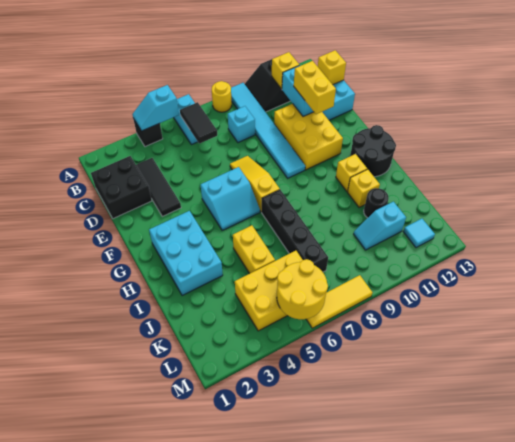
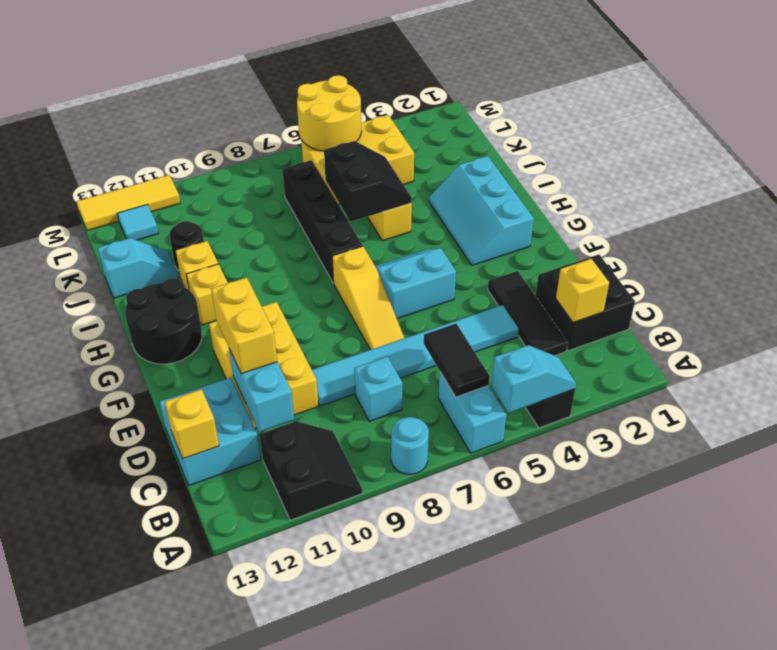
yellow 1x1 round brick [212,81,232,112] -> cyan 1x1 round brick [391,417,429,474]
cyan 1x6 tile [231,83,305,178] -> cyan 1x6 tile turned to [312,305,519,406]
yellow 1x1 brick [272,52,299,89] -> yellow 1x1 brick moved to [556,259,609,323]
cyan 2x3 brick [149,211,223,296] -> cyan 2x3 slope [429,156,534,265]
none -> black 2x2 slope [324,141,412,221]
cyan 1x2 slope [354,202,406,250] -> cyan 1x2 slope moved to [98,238,179,298]
yellow 1x3 tile [306,275,372,328] -> yellow 1x3 tile moved to [77,175,180,231]

